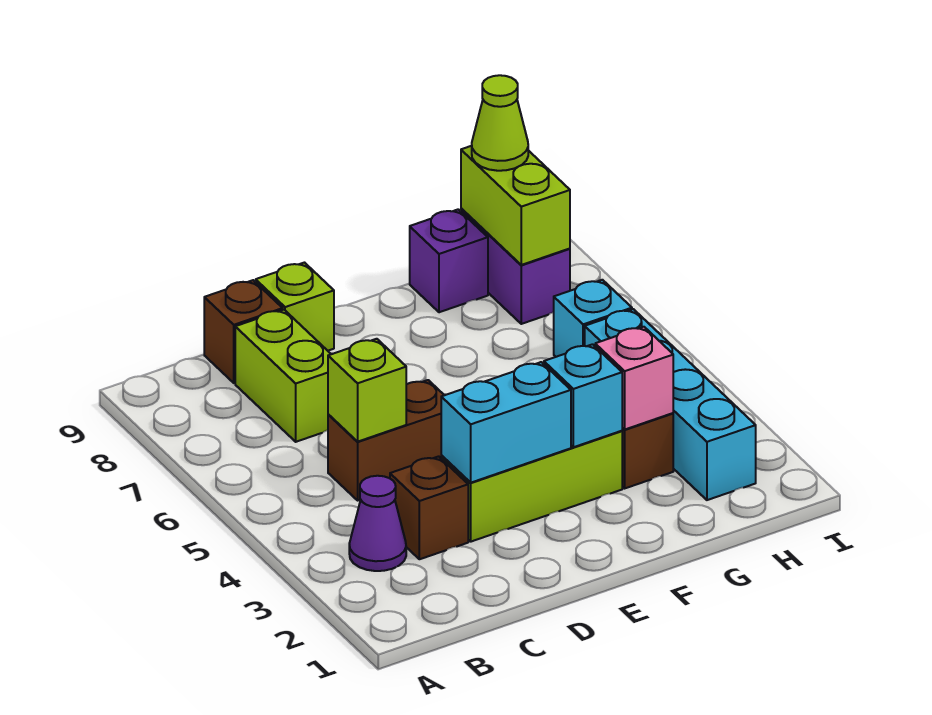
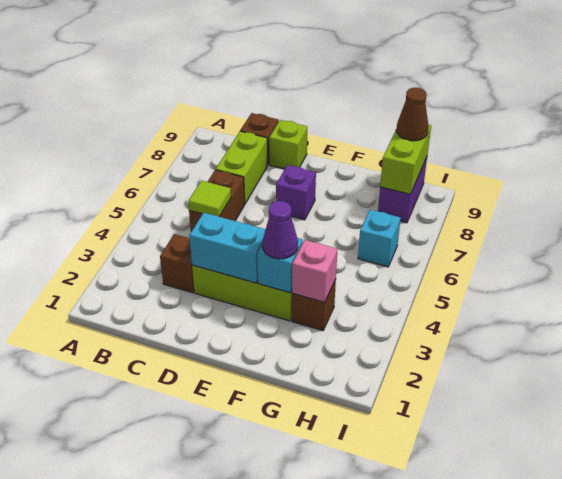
purple 1x1 cone [349,476,406,571] -> purple 1x1 cone moved to [263,201,298,259]
brown 1x2 brick [328,380,444,500] -> brown 1x2 brick turned to [189,170,245,232]
lime 1x1 brick [328,339,406,441] -> lime 1x1 tile [188,181,231,217]
purple 1x1 brick [410,209,488,312] -> purple 1x1 brick moved to [276,165,316,220]
cyan 1x4 brick [585,309,756,500] -> none
lime 1x1 cone [472,75,528,171] -> brown 1x1 cone [397,88,428,141]

